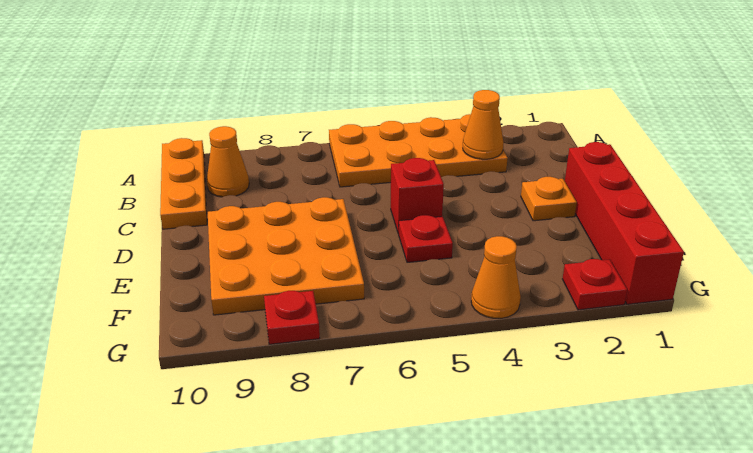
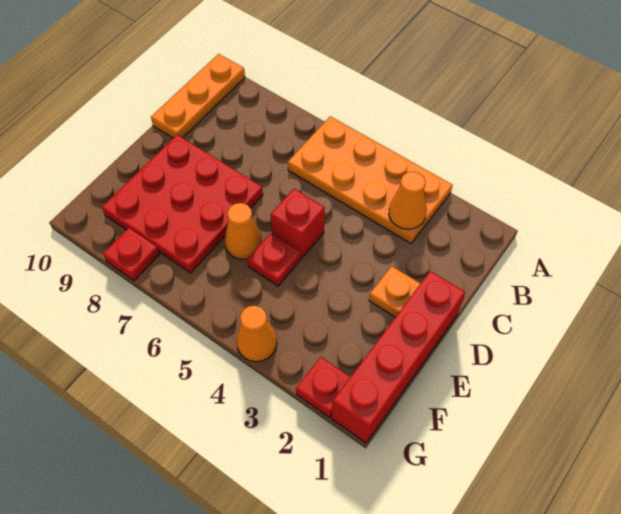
orange 1x1 cone [207,126,249,197] -> orange 1x1 cone moved to [225,203,262,259]
orange 3x3 plate [208,197,364,315] -> red 3x3 plate [102,135,263,273]

